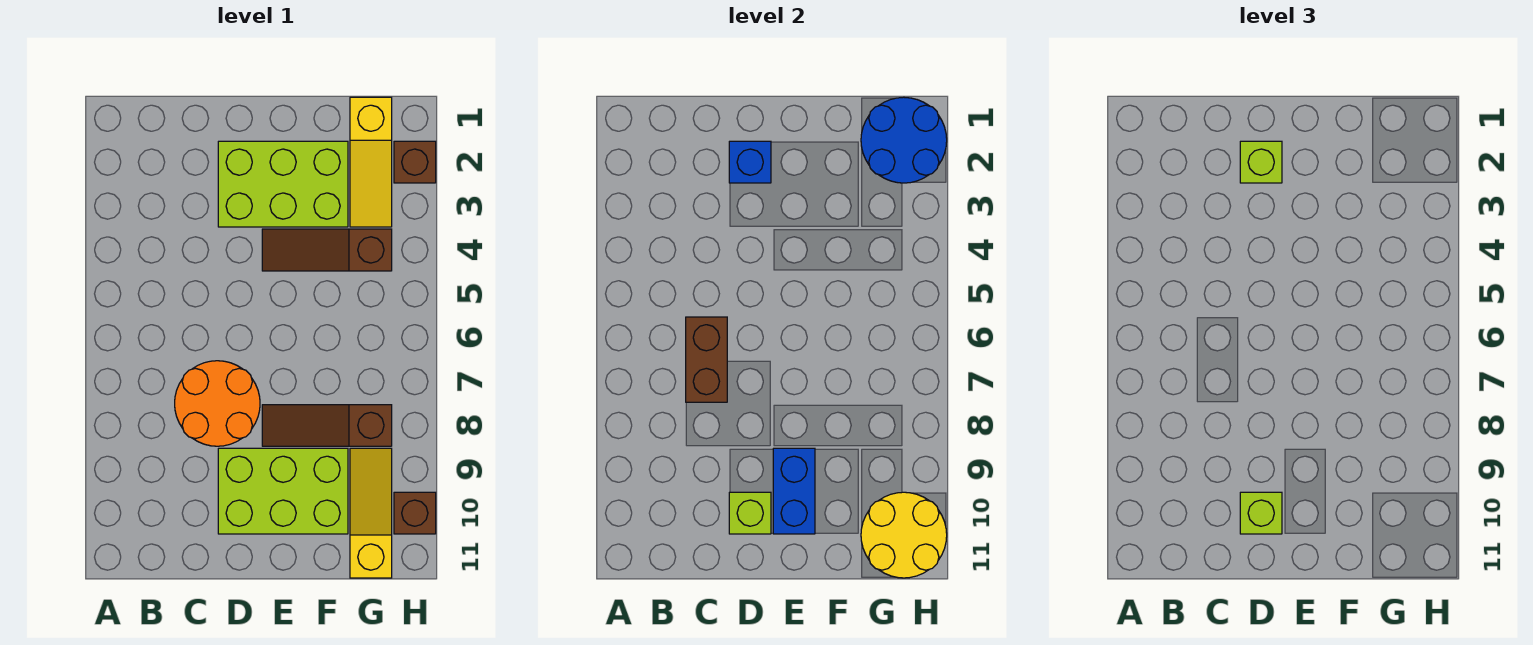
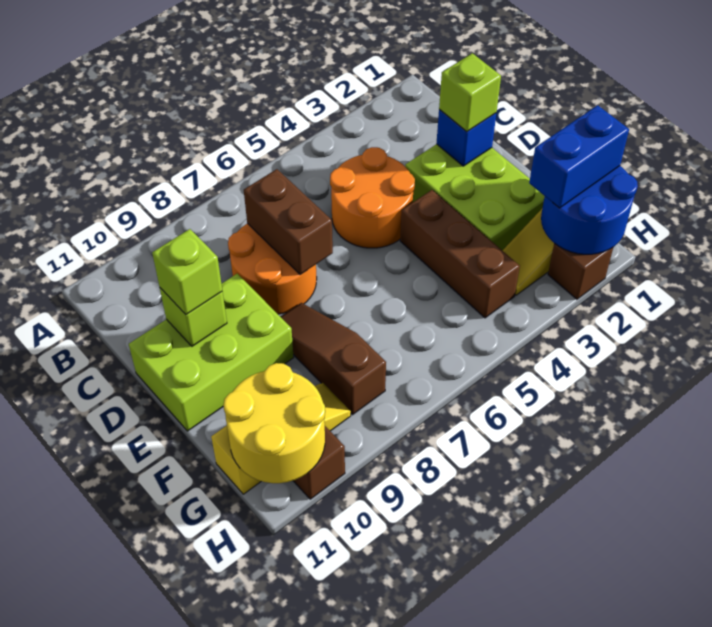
none -> orange 2x2 round brick [330,147,415,248]
brown 1x2 brick [686,317,727,402] -> brown 1x2 brick turned to [244,169,333,275]
lime 2x3 brick [218,448,348,534] -> lime 2x3 brick turned to [129,274,294,431]
brown 1x3 slope [262,229,392,271] -> brown 1x3 brick [400,190,520,318]
blue 1x2 brick [773,448,815,534] -> blue 1x2 brick moved to [529,105,629,208]

